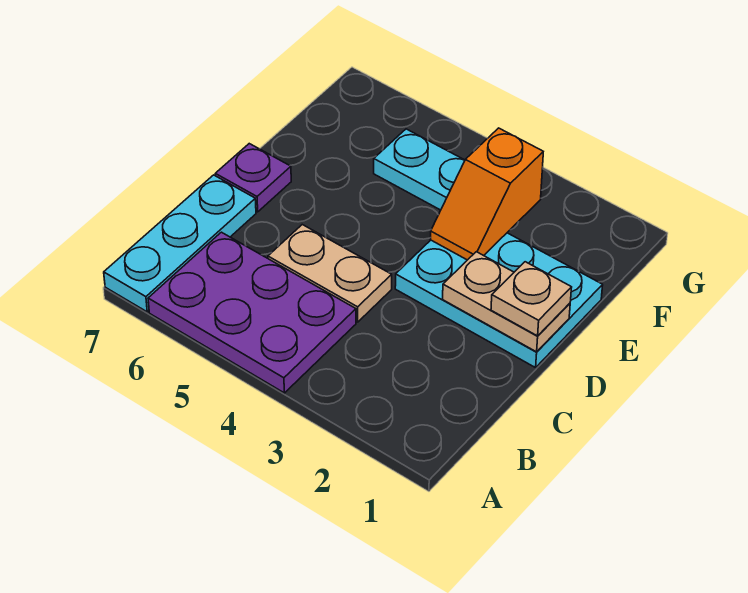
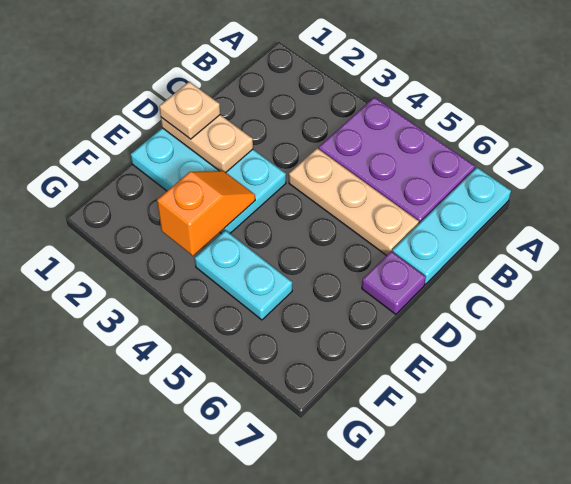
tan 1x2 plate [268,225,392,322] -> tan 1x3 plate [289,148,419,256]

